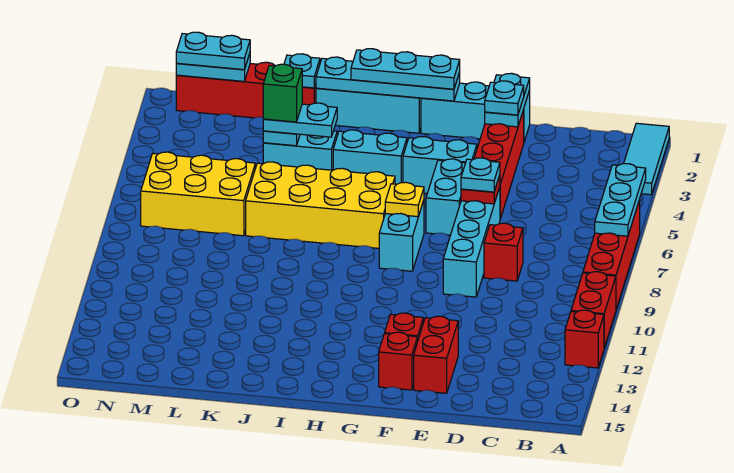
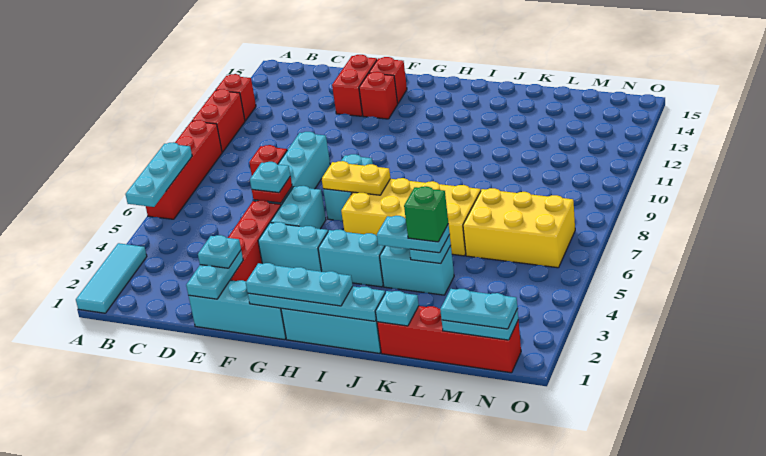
yellow 1x1 plate [385,182,424,217] -> yellow 1x2 plate [322,161,391,195]

